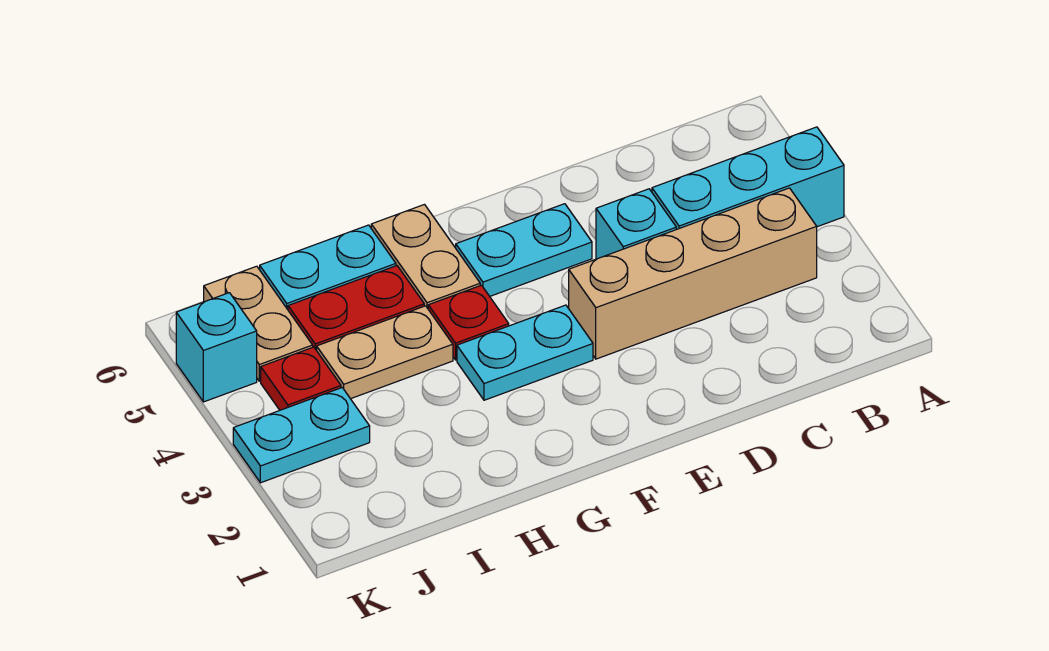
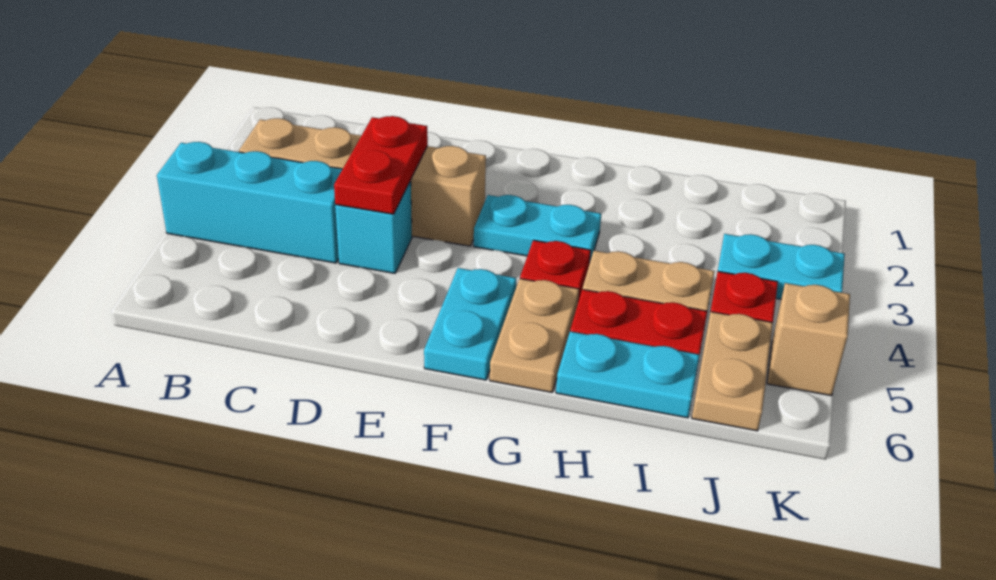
none -> red 1x2 plate [334,116,428,214]
cyan 1x2 plate [456,204,592,296] -> cyan 1x2 plate turned to [424,268,516,380]
cyan 1x1 brick [176,293,257,402] -> tan 1x1 brick [767,283,850,396]

